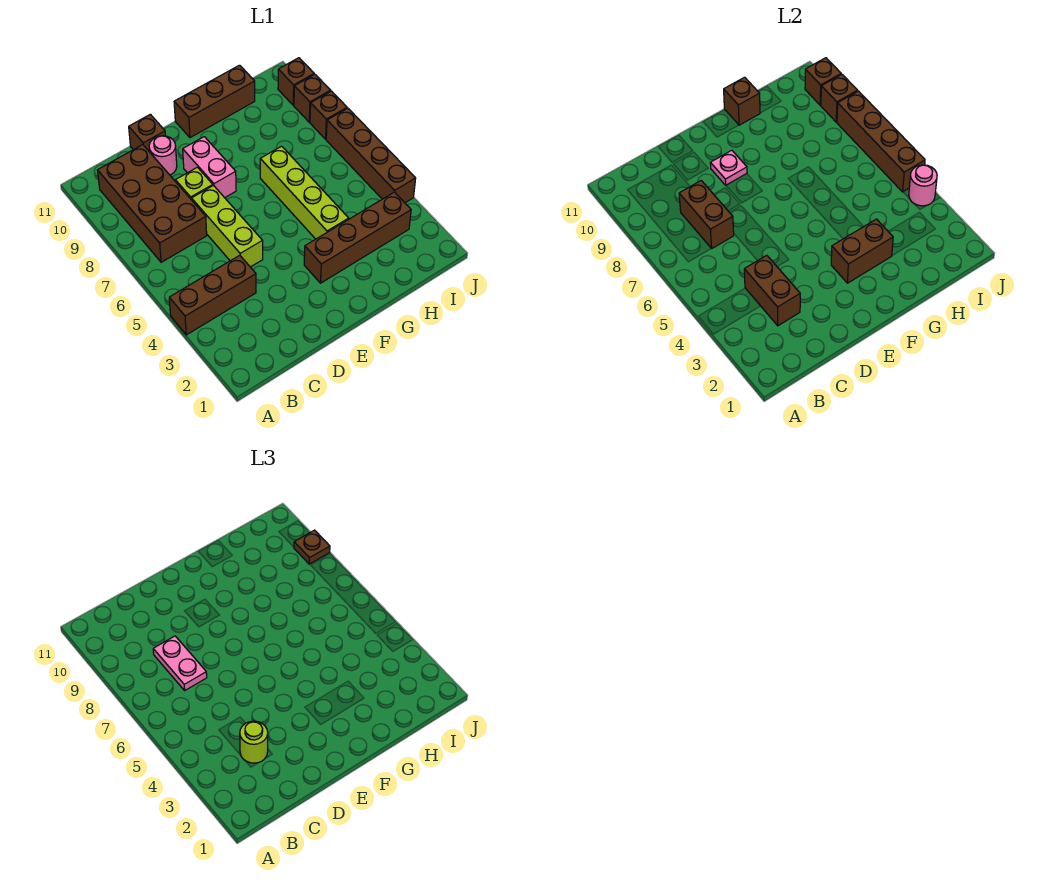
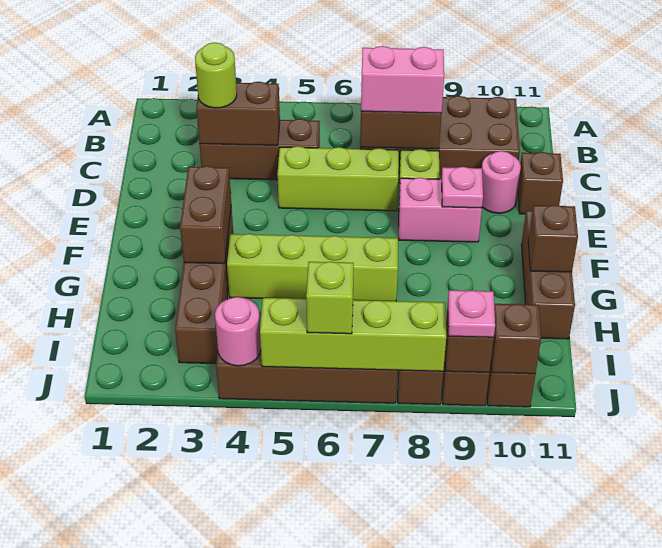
brown 1x3 brick [169,255,256,335] -> brown 1x3 brick turned to [199,119,320,180]
pink 1x2 plate [153,636,207,690] -> pink 1x2 brick [361,46,444,113]
brown 1x4 brick [837,91,925,192] -> lime 1x4 brick [260,298,446,371]
none -> lime 1x1 brick [306,262,354,334]
brown 1x1 plate [294,530,330,564] -> pink 1x1 plate [448,290,495,337]

